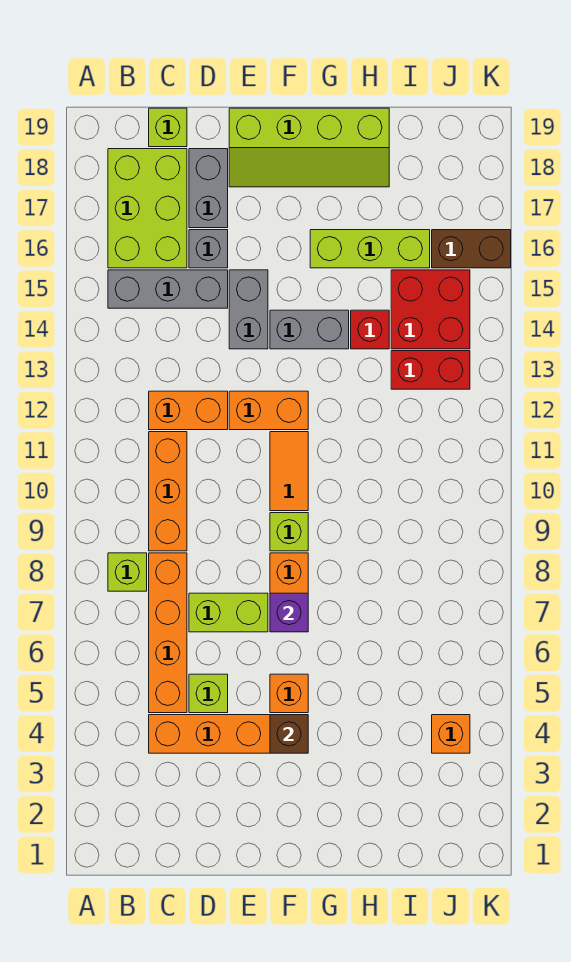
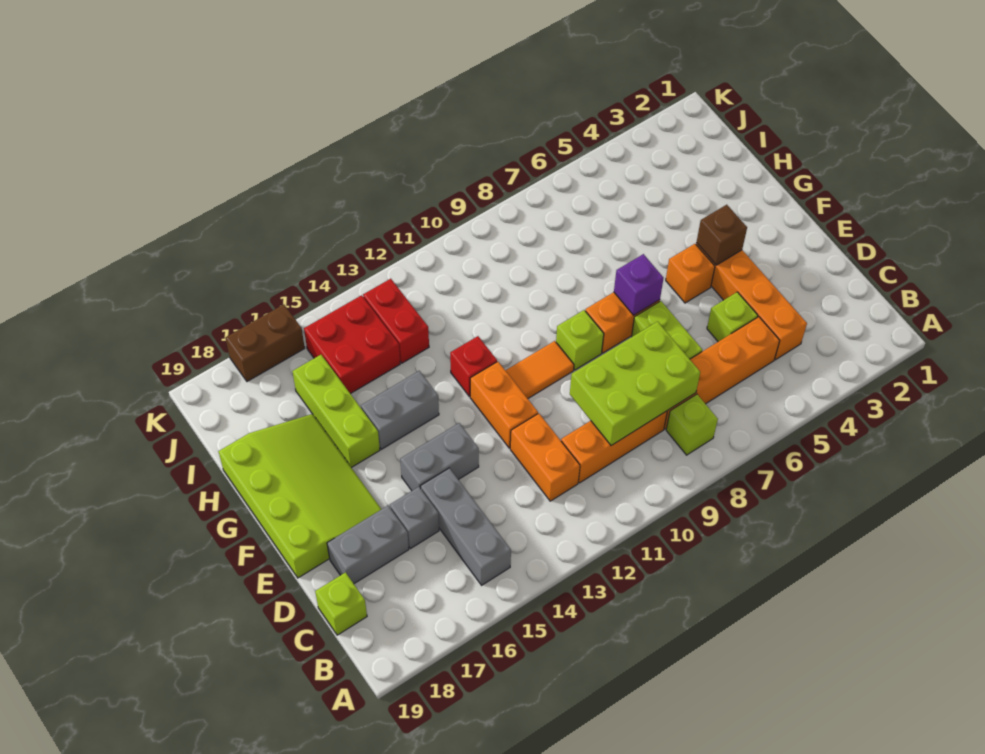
lime 2x3 brick [108,149,187,268] -> lime 2x3 brick moved to [570,322,700,446]
lime 2x4 slope [229,108,389,187] -> lime 3x4 slope [218,414,381,578]
grey 1x2 brick [270,310,349,349] -> grey 1x2 brick turned to [361,371,439,449]
red 1x1 brick [351,310,389,349] -> red 1x1 brick moved to [450,336,497,396]
orange 1x1 brick [432,715,470,753] -> none
brown 1x2 brick [432,230,511,268] -> brown 1x2 brick turned to [225,304,305,382]

